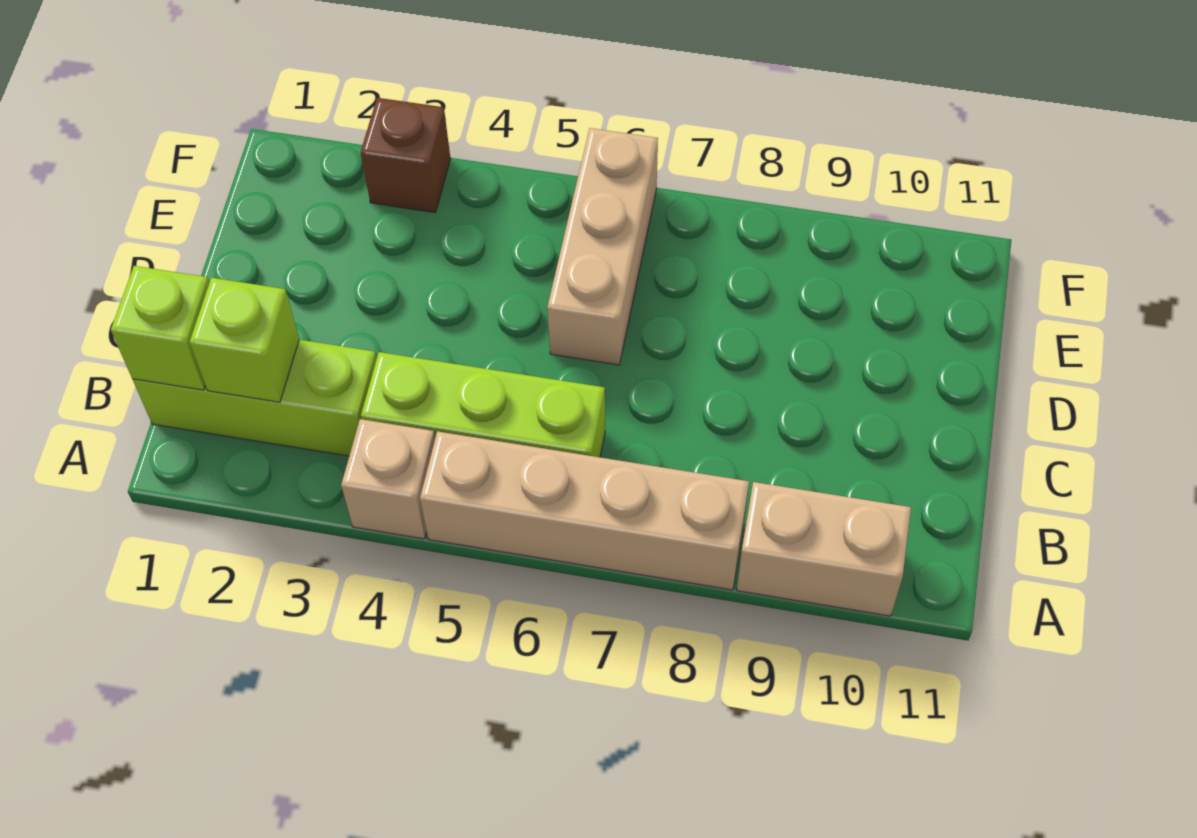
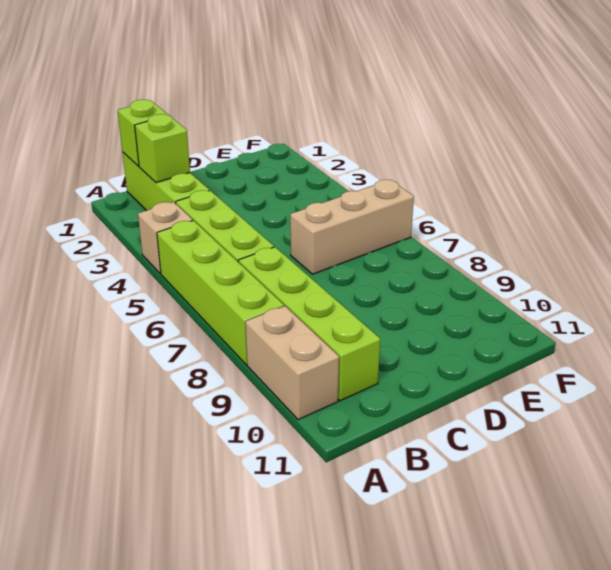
tan 1x4 brick [420,431,749,590] -> lime 1x4 brick [157,220,284,365]
none -> lime 1x4 brick [238,247,380,401]
brown 1x1 brick [361,98,451,213] -> none

